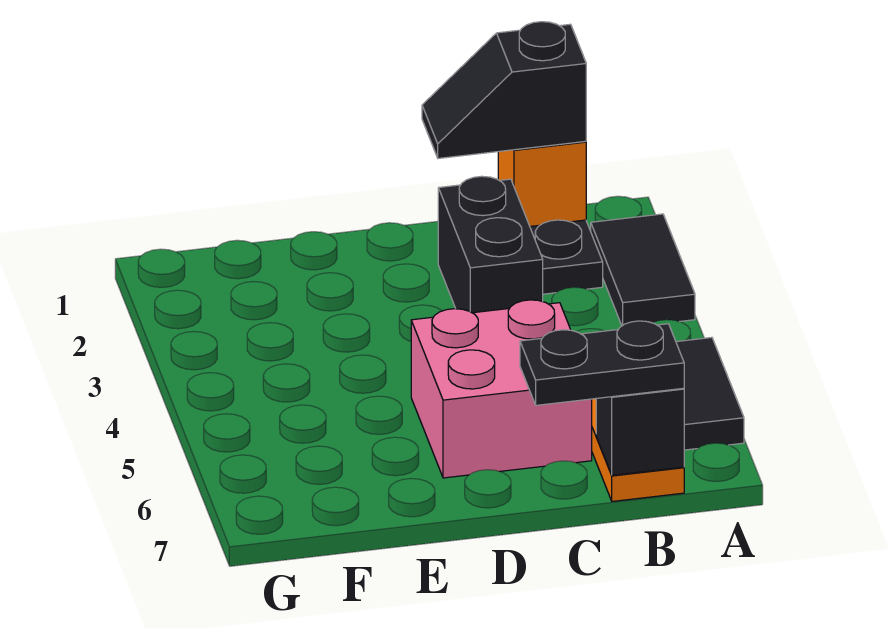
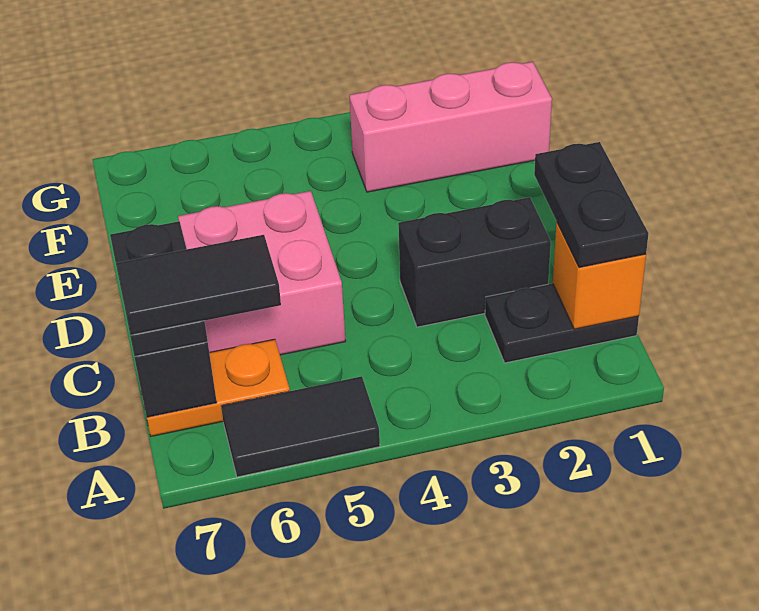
black 1x2 tile [591,214,695,326] -> black 1x2 tile moved to [116,235,281,335]
black 1x2 slope [422,22,586,158] -> black 1x2 plate [534,142,648,268]
none -> pink 1x3 brick [349,62,552,192]

